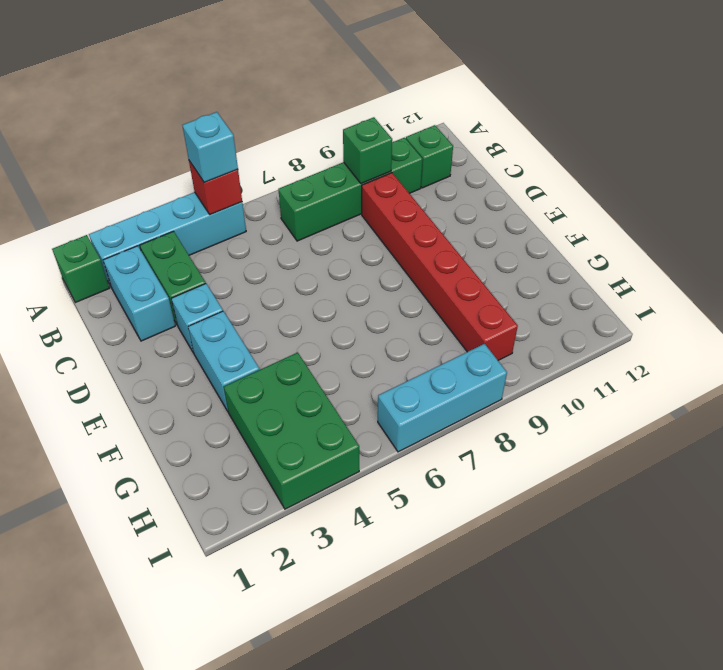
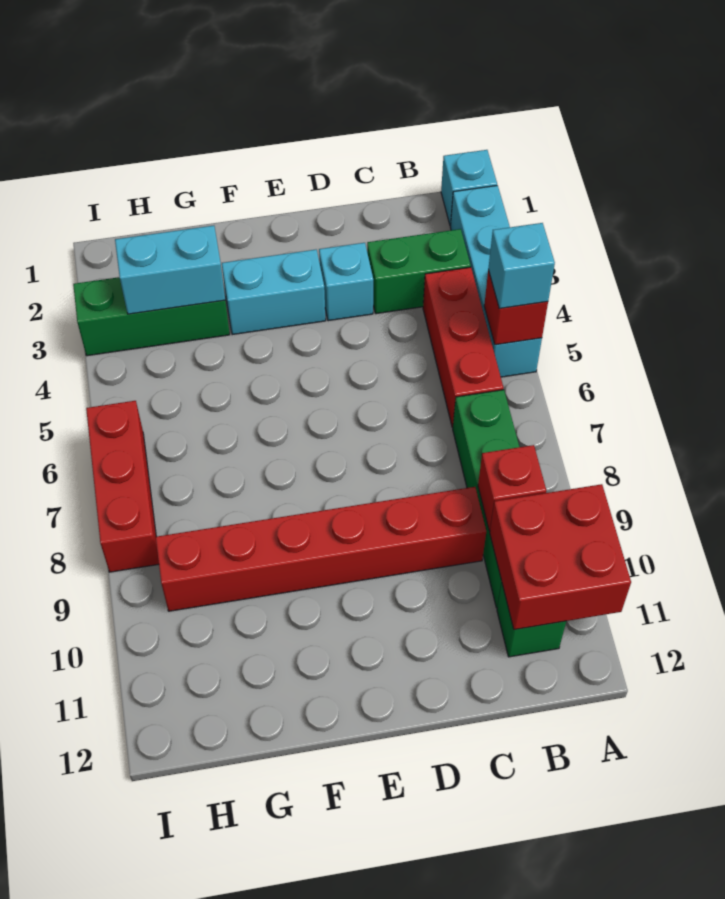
green 1x1 brick [52,235,109,303] -> cyan 1x1 brick [441,150,497,226]
none -> red 2x2 brick [490,484,631,630]
cyan 1x2 brick [103,246,175,341] -> cyan 1x2 brick moved to [115,226,225,314]
none -> red 1x3 brick [423,267,503,427]
green 1x1 brick [343,117,392,184] -> red 1x1 brick [478,445,546,531]
green 2x3 brick [224,352,359,509] -> green 1x3 brick [73,277,230,356]
cyan 1x3 brick [378,344,507,452] -> red 1x3 brick [86,401,159,572]

